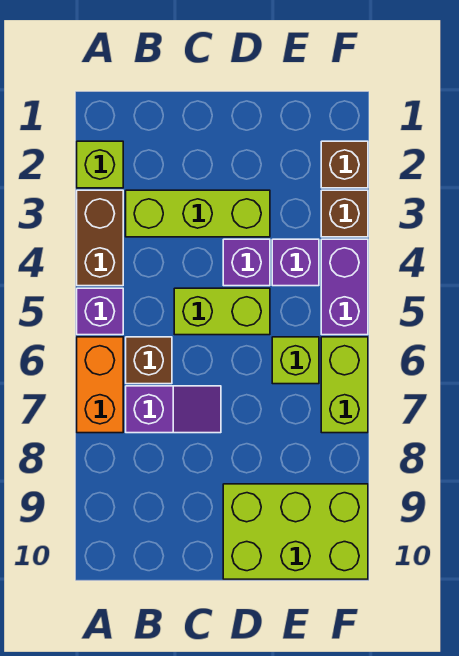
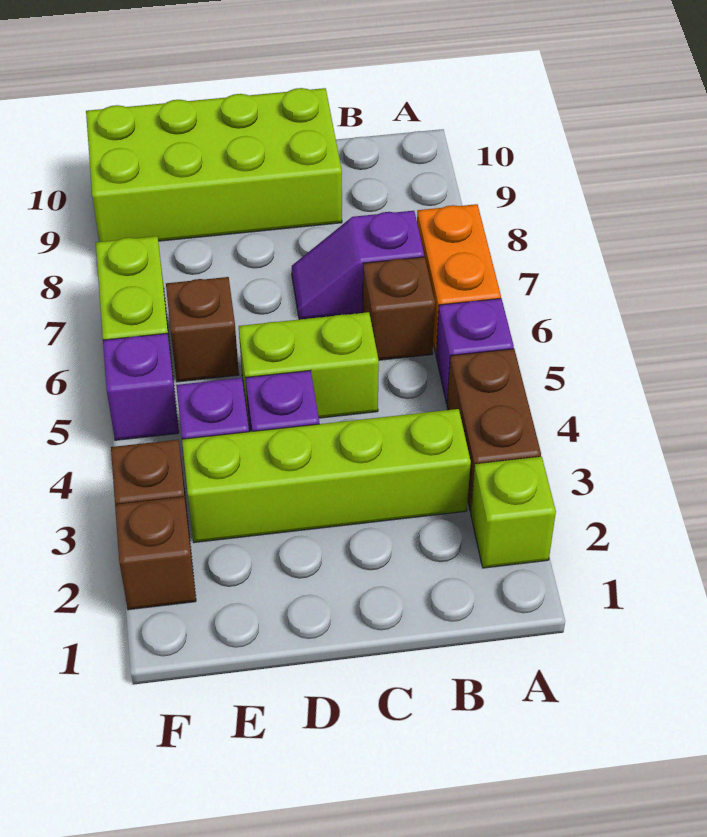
lime 1x3 brick [126,190,270,237] -> lime 1x4 brick [182,409,471,542]
lime 2x3 brick [223,484,368,579] -> lime 2x4 brick [86,88,342,242]
lime 1x1 brick [272,337,319,384] -> brown 1x1 brick [166,277,239,382]
purple 1x2 brick [321,239,368,335] -> purple 1x1 brick [103,333,179,440]

